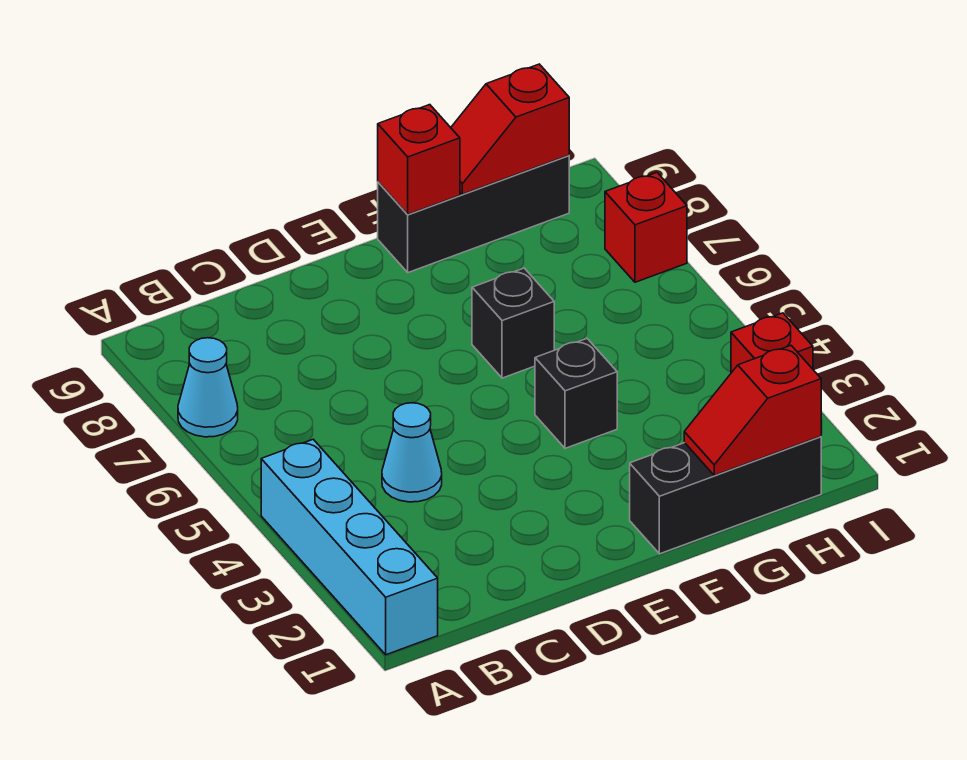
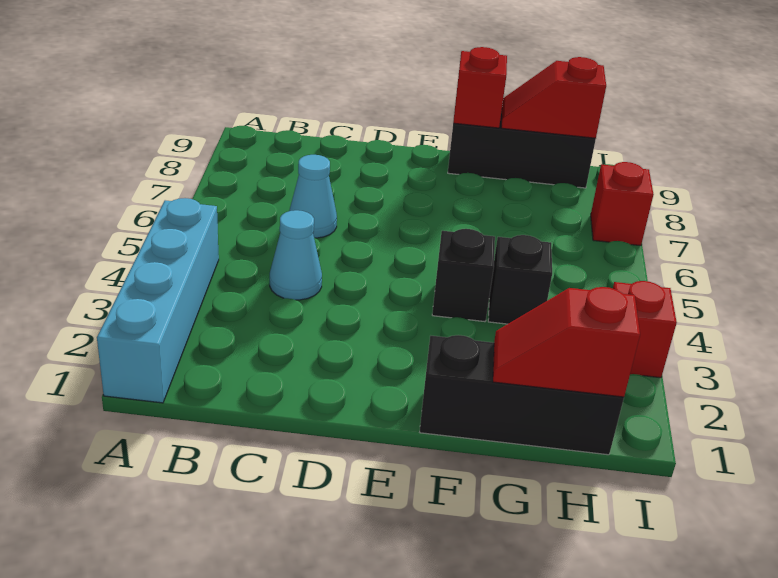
cyan 1x1 cone [178,338,238,437] -> cyan 1x1 cone moved to [289,155,337,238]
black 1x1 brick [472,268,554,378] -> black 1x1 brick moved to [488,235,552,324]

